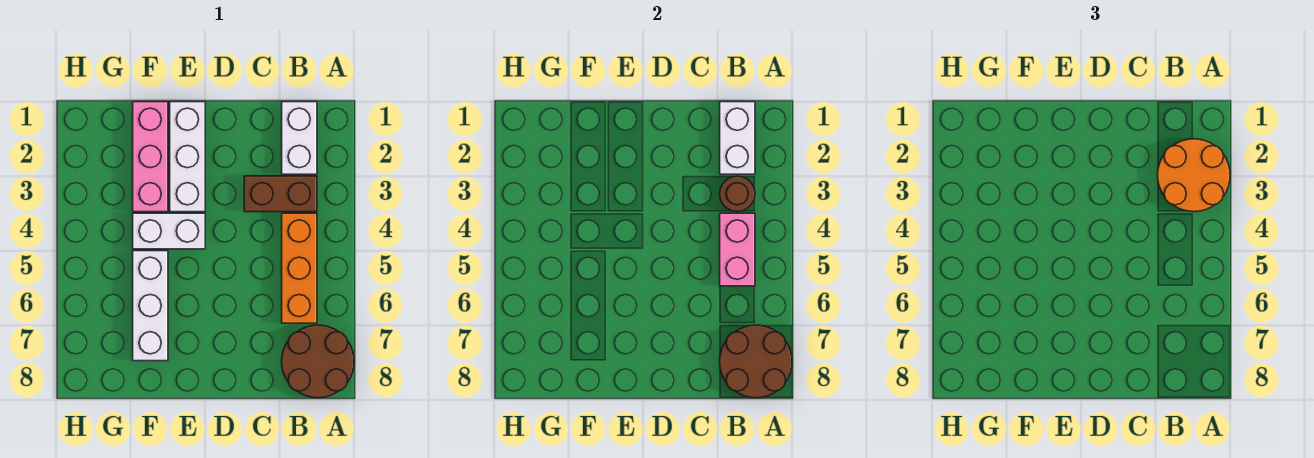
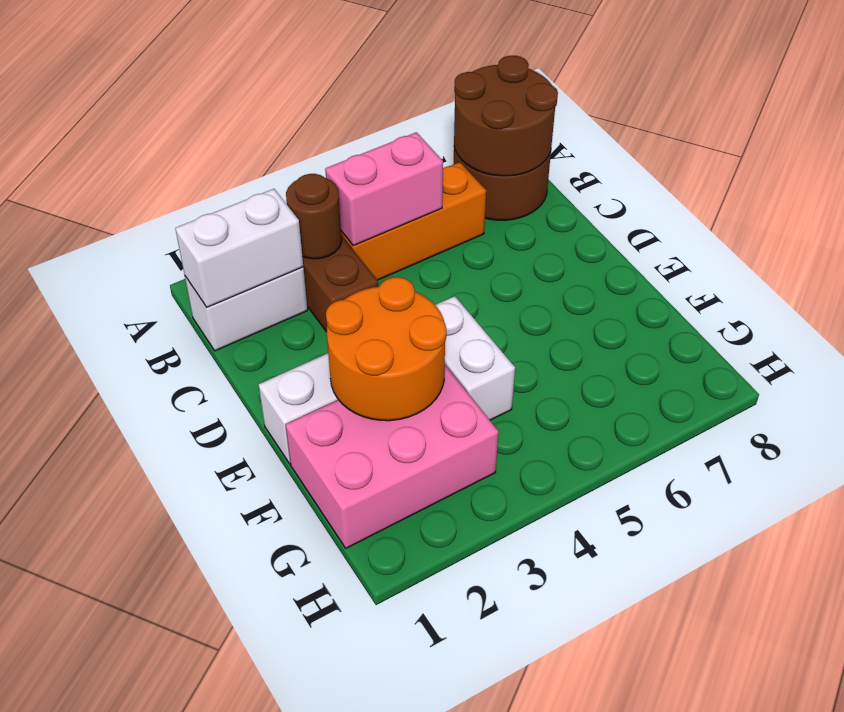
orange 2x2 round brick [1158,139,1230,212] -> orange 2x2 round brick moved to [326,277,446,421]
pink 1x3 brick [133,102,168,212] -> pink 2x3 brick [286,365,499,548]
white 1x3 brick [133,251,168,361] -> none

